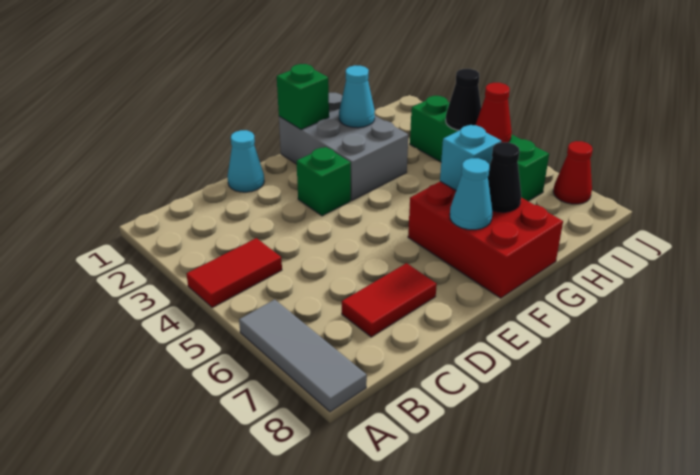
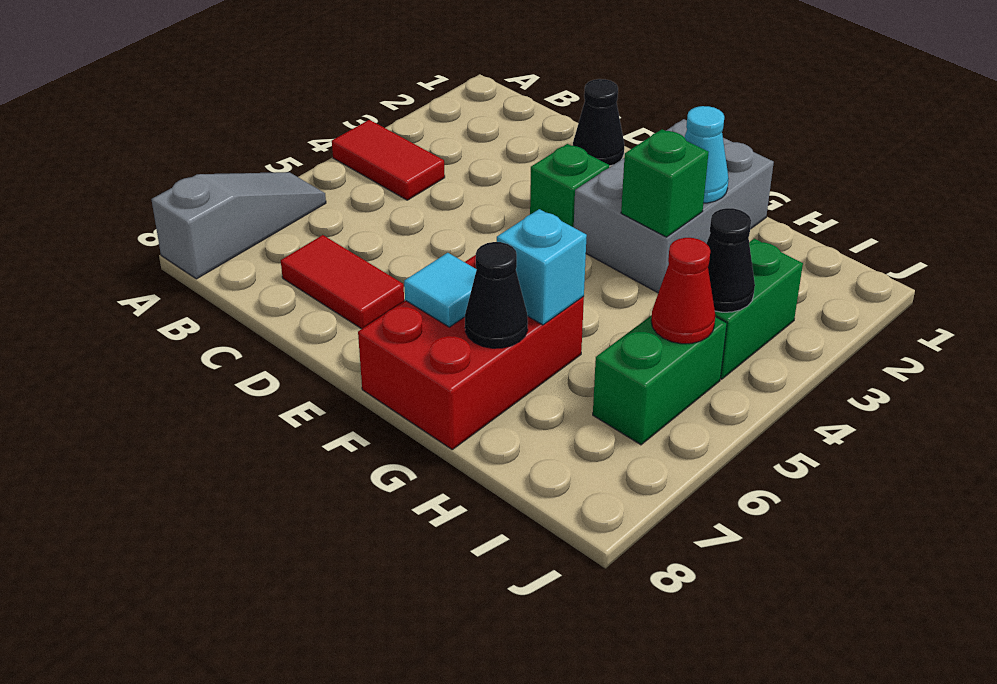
grey 1x3 tile [239,300,367,412] -> grey 1x3 slope [151,172,326,279]
cyan 1x1 cone [228,130,264,192] -> black 1x1 cone [573,79,624,166]
green 1x1 brick [277,64,329,129] -> green 1x1 brick moved to [621,129,709,237]
cyan 1x1 cone [450,158,492,230] -> cyan 1x1 tile [404,253,476,327]
red 1x1 cone [553,141,593,204] -> none

